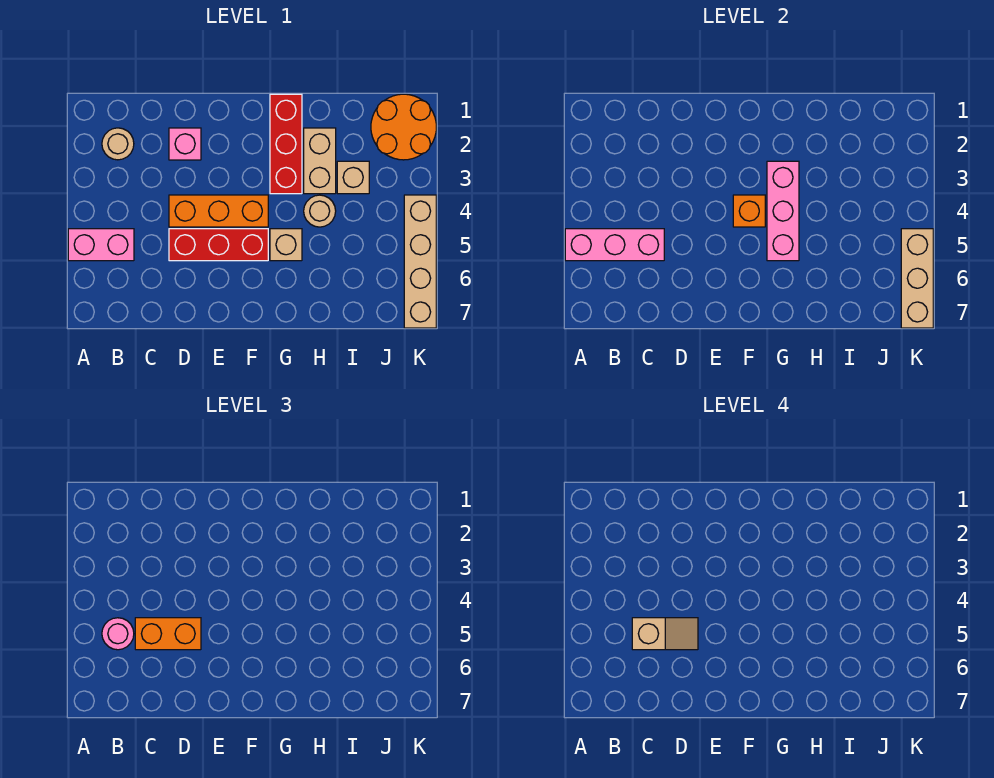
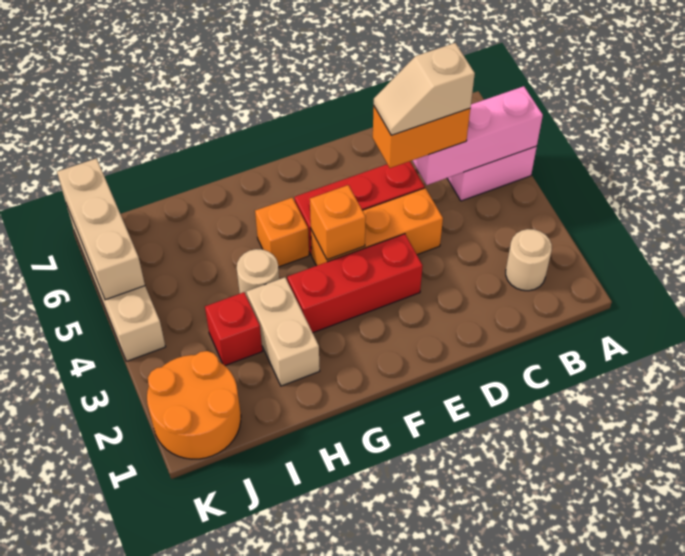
pink 1x1 round brick [102,618,134,650] -> none
pink 1x1 brick [169,128,201,160] -> none
red 1x3 brick [270,94,302,194] -> red 1x3 brick turned to [287,234,423,333]
pink 1x3 brick [767,161,799,261] -> none
tan 1x1 brick [270,229,302,261] -> orange 1x1 brick [255,198,309,267]
tan 1x1 brick [337,161,369,194] -> red 1x1 brick [205,292,262,365]

